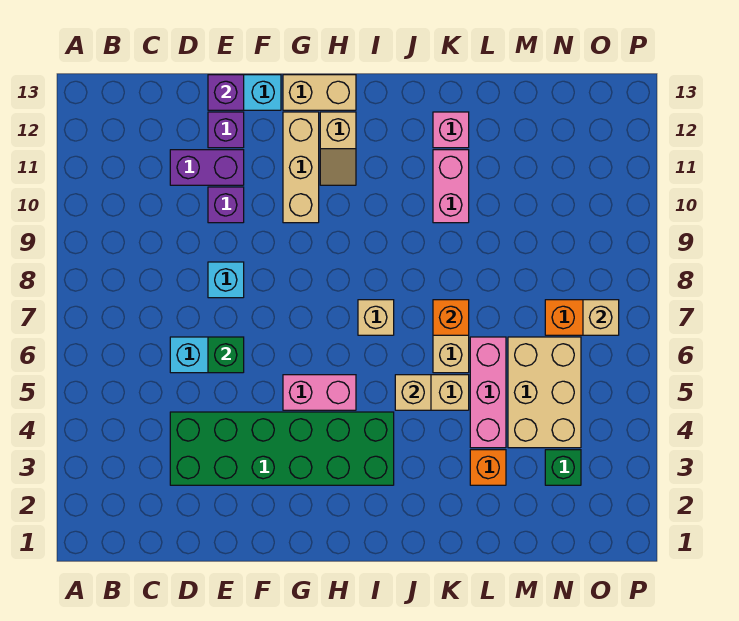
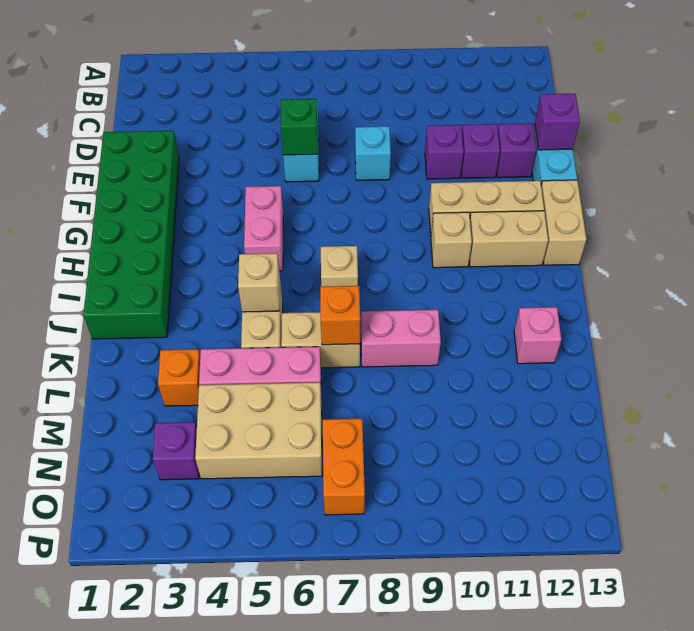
green 2x6 brick [170,412,394,485] -> green 2x6 brick moved to [84,131,179,339]
purple 1x2 brick [170,150,244,185] -> purple 1x1 brick [461,124,500,178]
tan 1x2 slope [320,112,356,185] -> tan 1x2 brick [469,211,548,267]
pink 1x2 brick [433,150,469,223] -> pink 1x2 brick moved to [361,310,441,367]
green 1x1 brick [545,450,581,485] -> purple 1x1 brick [153,422,199,480]
tan 1x1 brick [583,300,619,335] -> tan 1x1 brick moved to [431,212,472,268]

